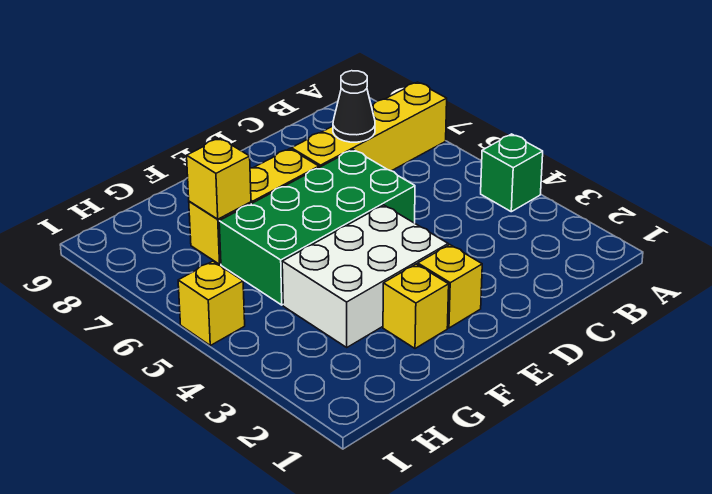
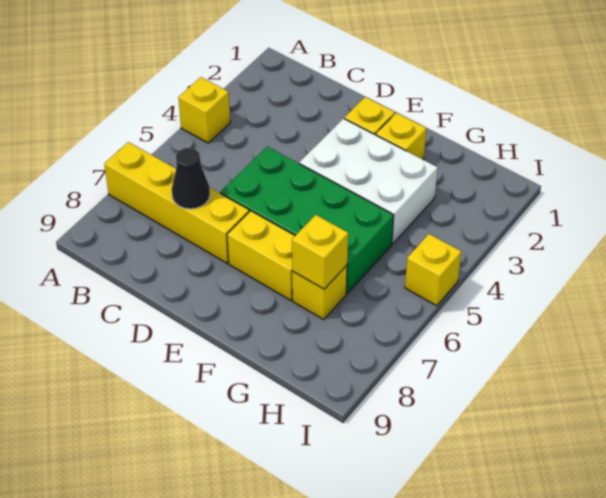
green 1x1 brick [481,134,543,212] -> yellow 1x1 brick [178,77,230,143]

